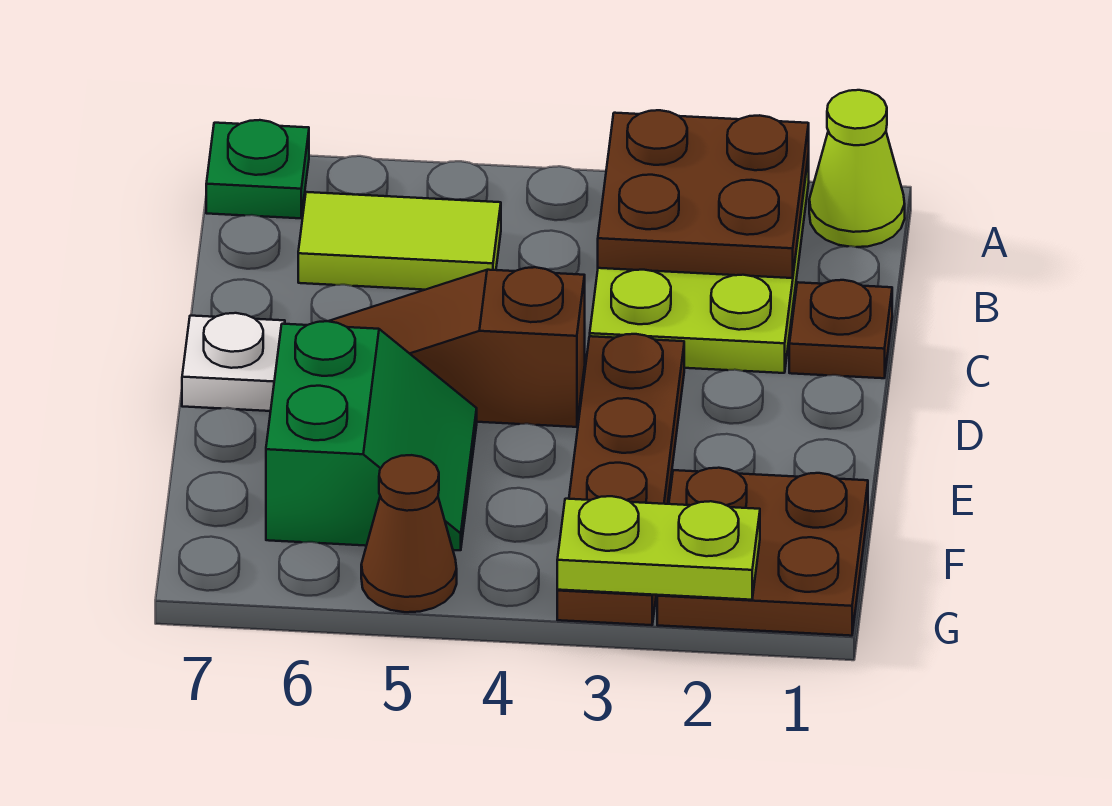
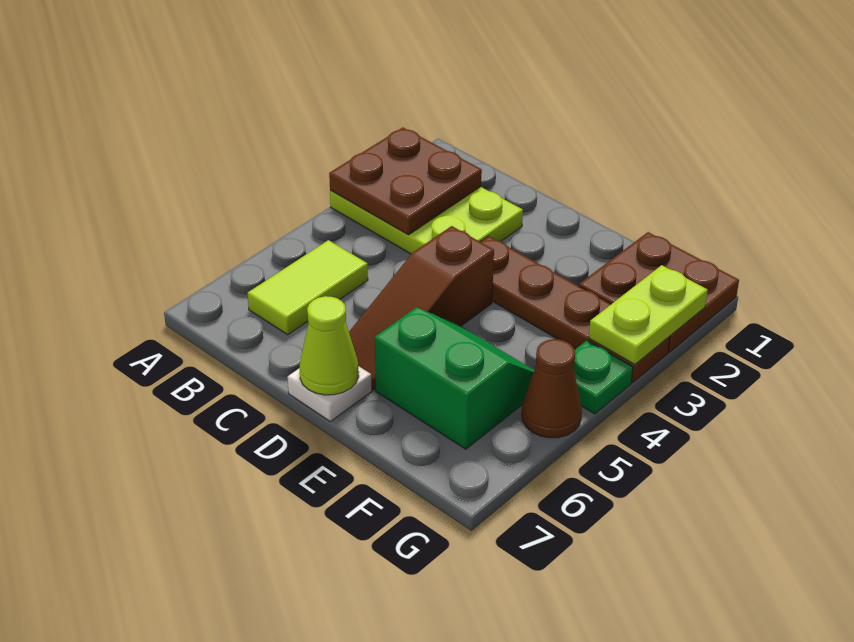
lime 1x1 cone [809,90,905,247] -> lime 1x1 cone moved to [300,296,359,395]
green 1x1 plate [206,120,309,218] -> green 1x1 plate moved to [574,341,633,414]
brown 1x1 plate [789,280,892,378] -> none

